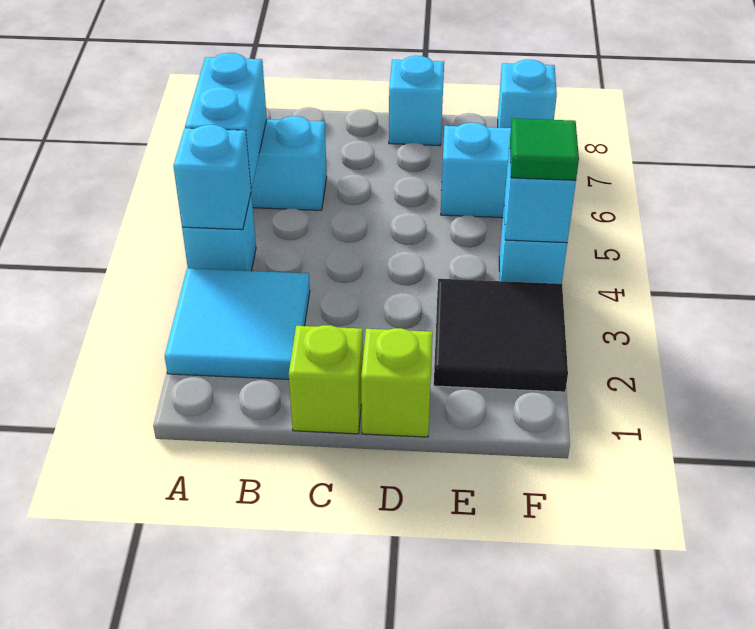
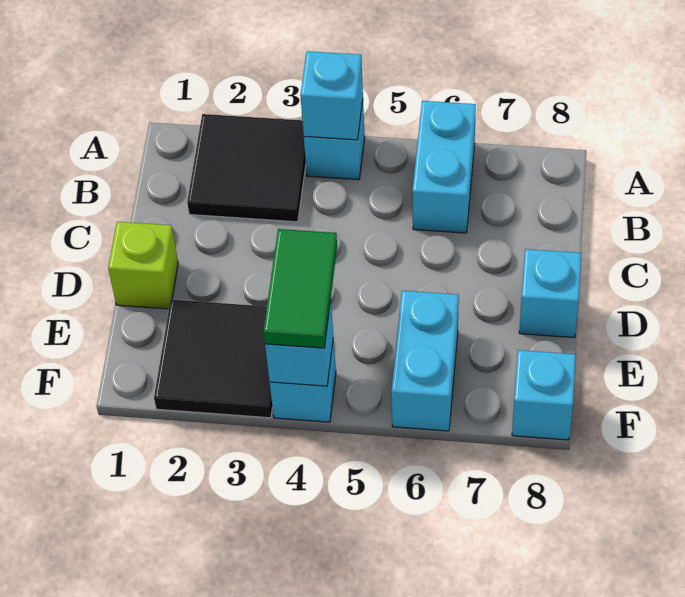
cyan 2x2 tile [165,268,310,379] -> black 2x2 tile [187,114,306,222]
cyan 1x2 brick [185,53,267,189] -> none
lime 1x1 brick [289,325,363,434] -> none
green 1x1 tile [510,118,579,180] -> green 1x2 tile [264,229,337,348]

